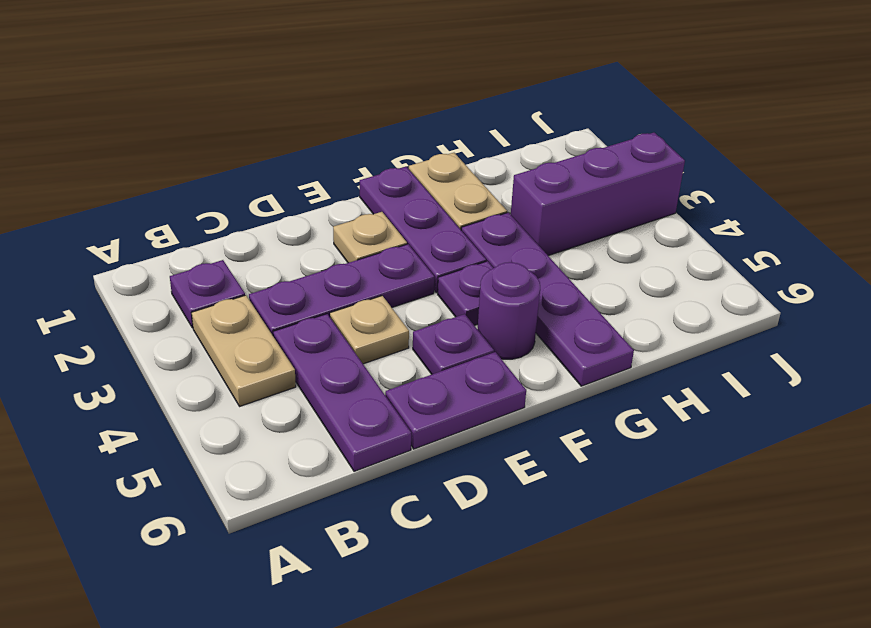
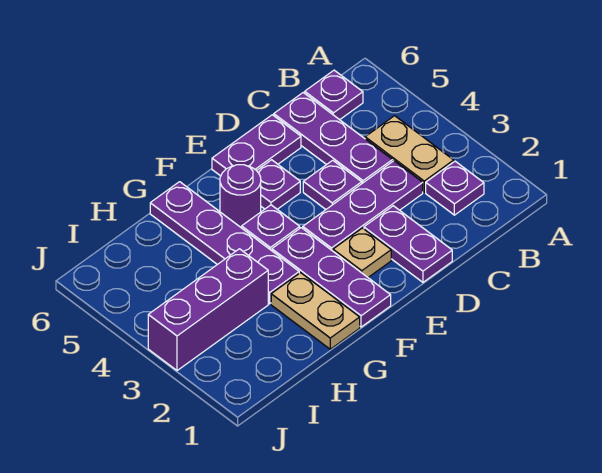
none -> purple 1x1 plate [305,70,363,120]
none -> purple 1x2 plate [364,206,452,282]
tan 1x1 plate [330,296,409,364] -> purple 1x1 plate [303,160,362,209]

